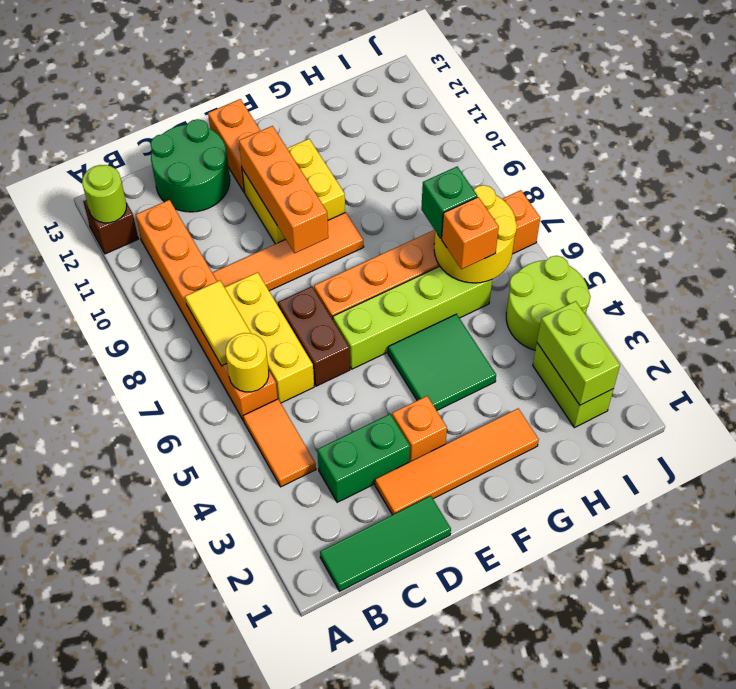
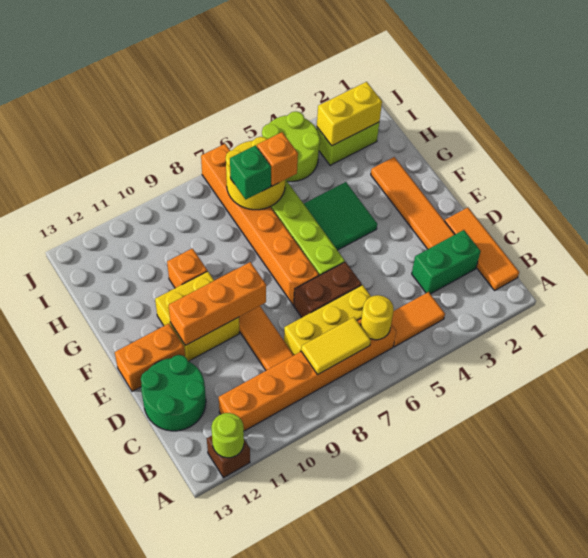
green 1x3 tile [320,496,451,591] -> orange 1x3 tile [445,208,519,290]
green 1x2 brick [317,414,410,502] -> green 1x2 brick turned to [412,230,481,294]
orange 1x1 brick [392,396,447,462] -> orange 1x1 brick moved to [167,248,207,288]
lime 1x2 brick [537,301,620,405] -> yellow 1x2 brick [317,82,382,146]

